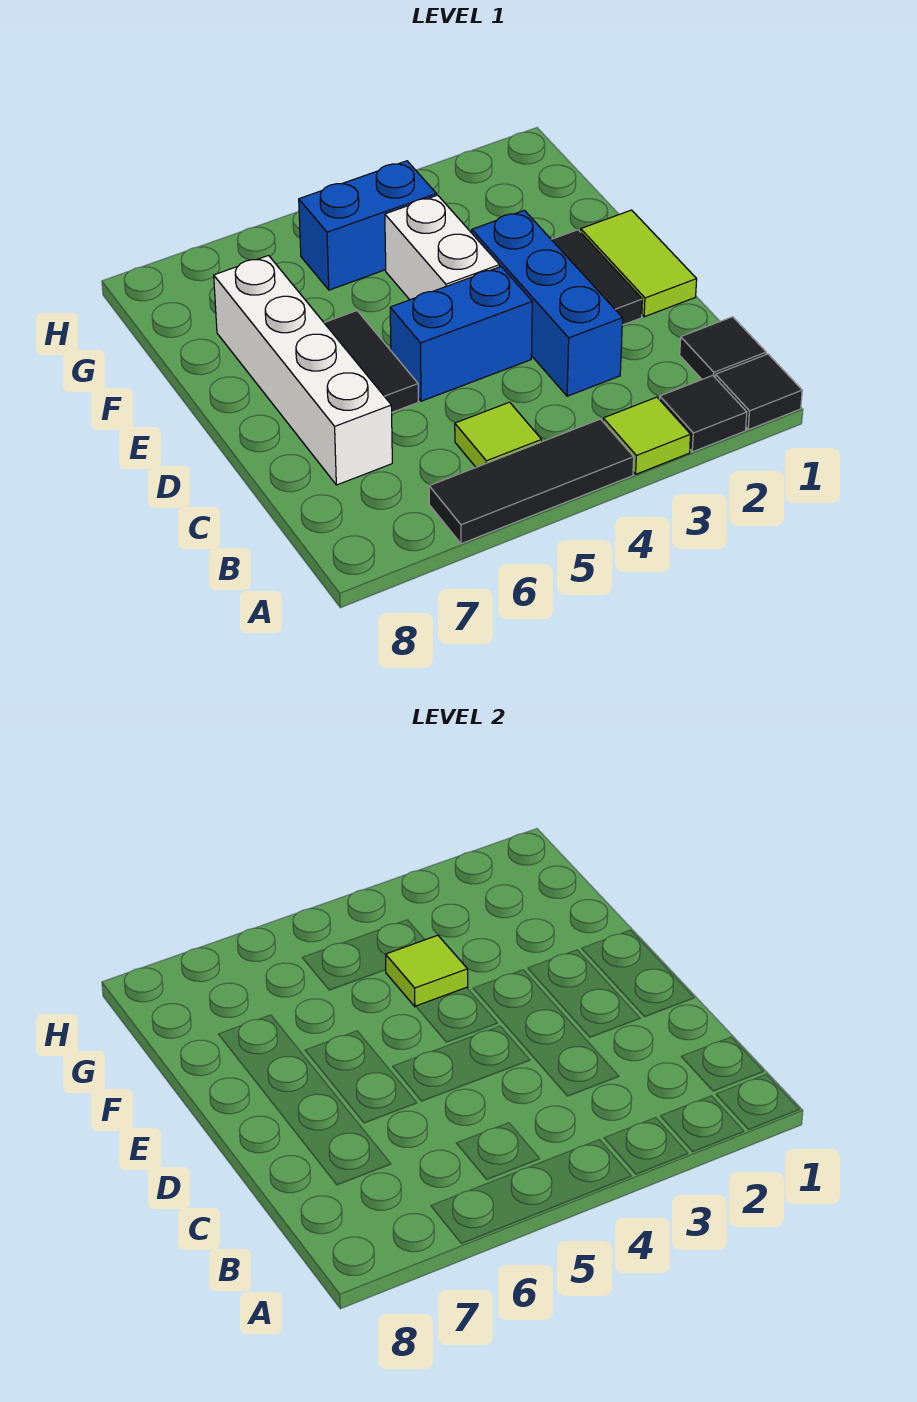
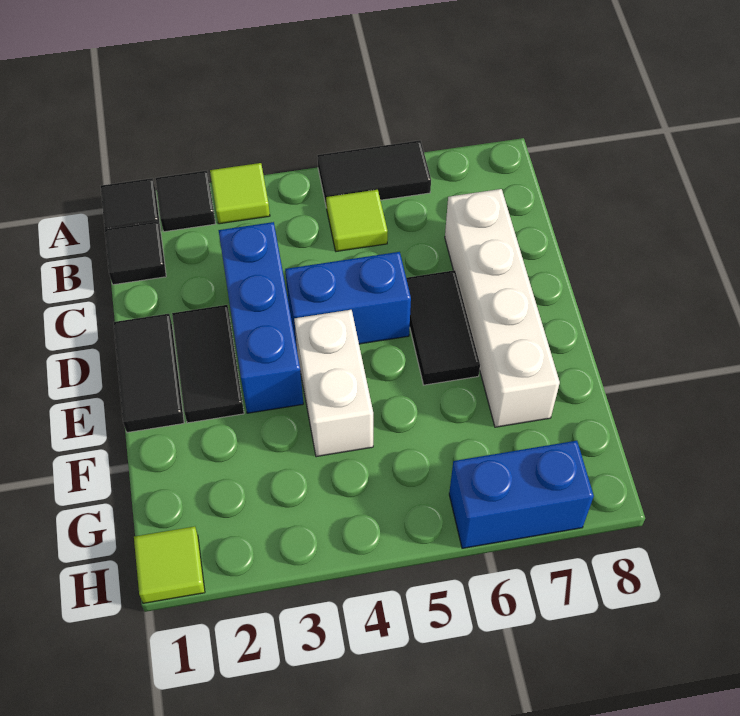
black 1x3 tile [429,419,634,544] -> black 1x2 tile [317,140,431,208]
lime 1x2 tile [581,210,697,317] -> black 1x2 tile [114,314,184,432]
lime 1x1 tile [386,935,468,1007] -> lime 1x1 tile moved to [134,526,205,603]
blue 1x2 brick [299,161,436,290] -> blue 1x2 brick moved to [449,441,594,548]

